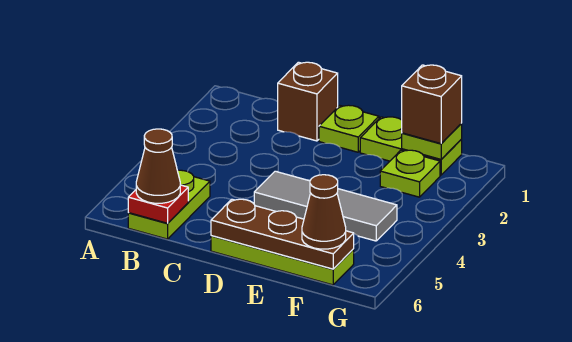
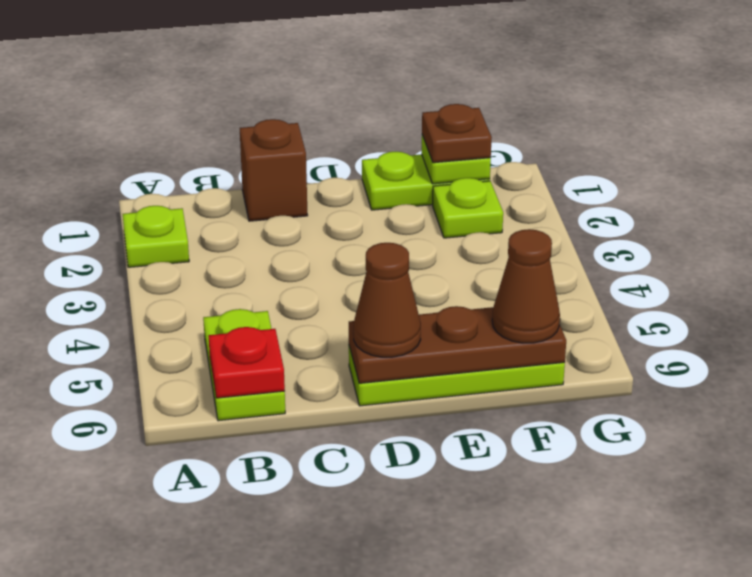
brown 1x1 cone [136,129,180,203] -> brown 1x1 cone moved to [354,243,421,357]
lime 1x1 plate [319,105,379,152] -> lime 1x1 plate moved to [123,206,189,267]
grey 1x3 tile [254,171,397,241] -> none
brown 1x1 brick [402,65,462,144] -> brown 1x1 plate [422,104,492,163]

